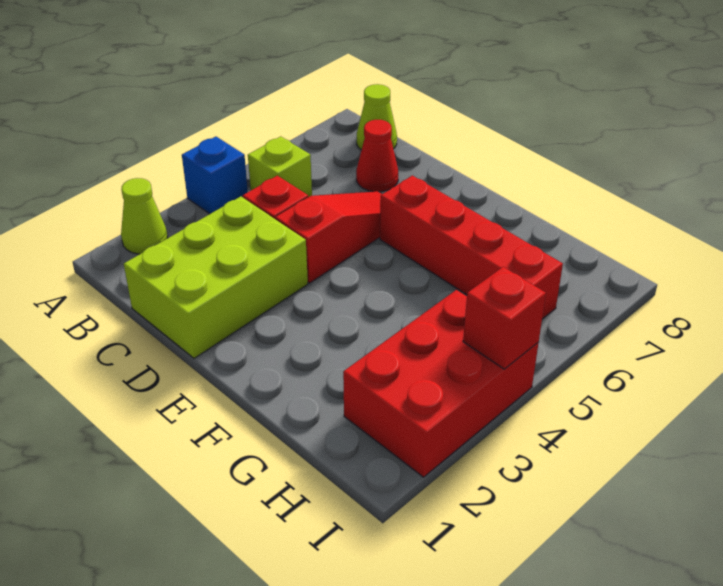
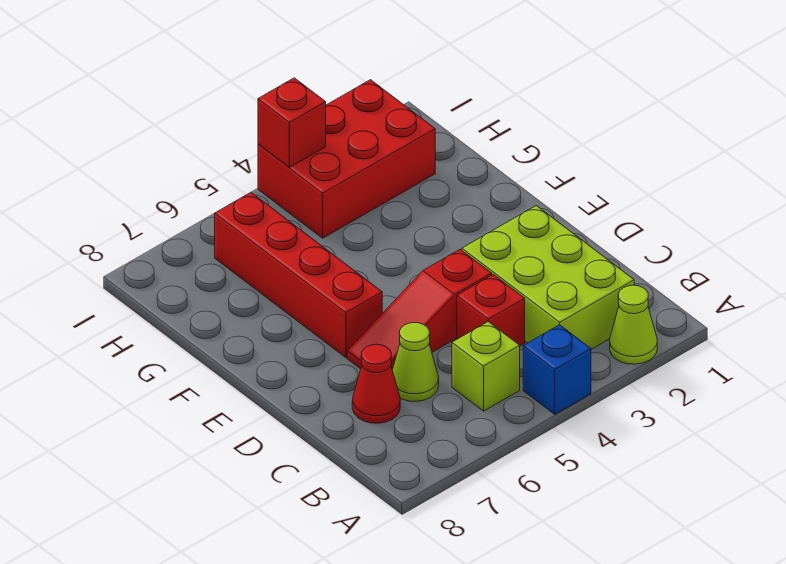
lime 1x1 cone [357,84,397,150] -> lime 1x1 cone moved to [392,323,439,401]
lime 2x3 brick [124,196,308,358] -> lime 2x3 brick turned to [462,206,634,349]

